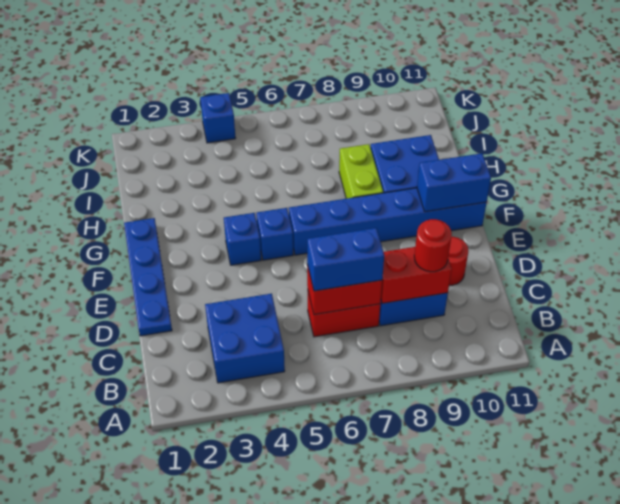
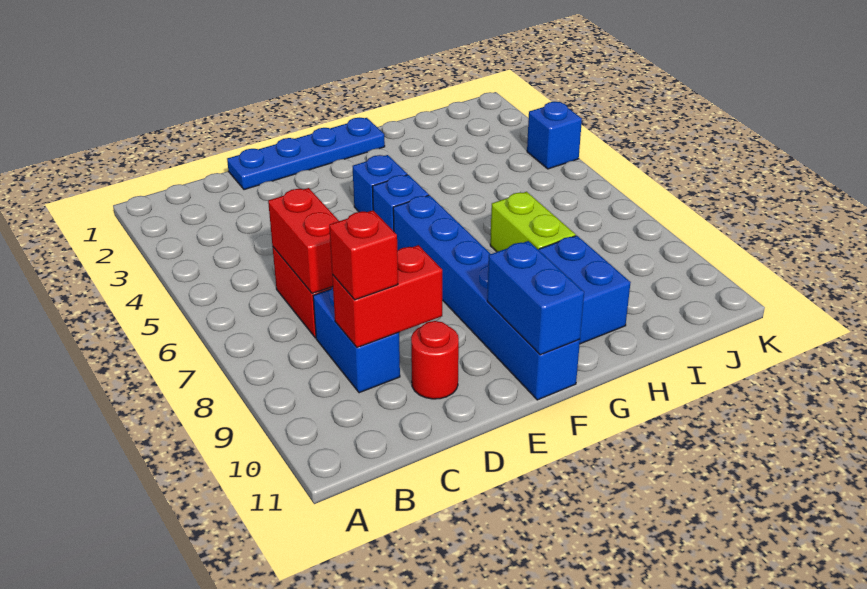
blue 2x2 brick [205,294,285,383] -> none
blue 1x2 brick [307,228,384,291] -> none
red 1x2 brick [381,247,452,303] -> red 1x2 brick turned to [332,245,442,348]
red 1x1 round brick [414,219,452,272] -> red 1x1 brick [329,210,398,300]
lime 1x2 brick [339,144,383,199] -> lime 1x2 brick turned to [490,192,576,252]

